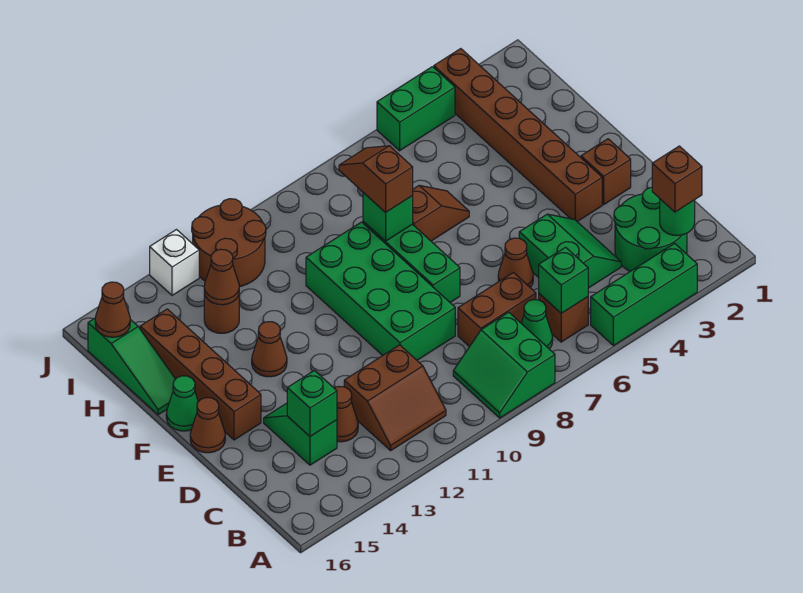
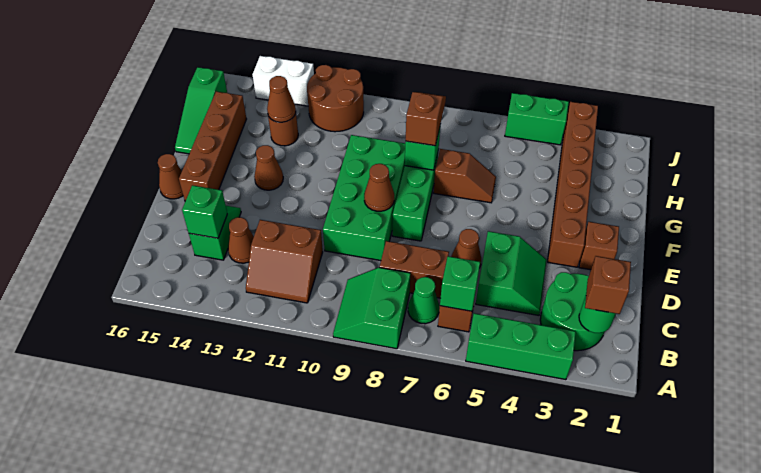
green 1x1 cone [166,376,198,431] -> none
brown 1x1 cone [95,282,130,337] -> brown 1x1 cone moved to [364,164,394,211]
white 1x1 brick [150,230,199,295] -> white 1x2 brick [252,56,314,106]

